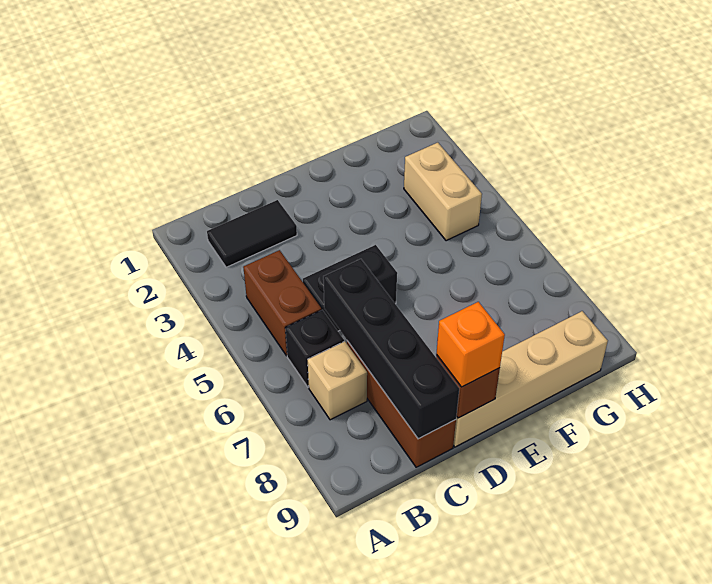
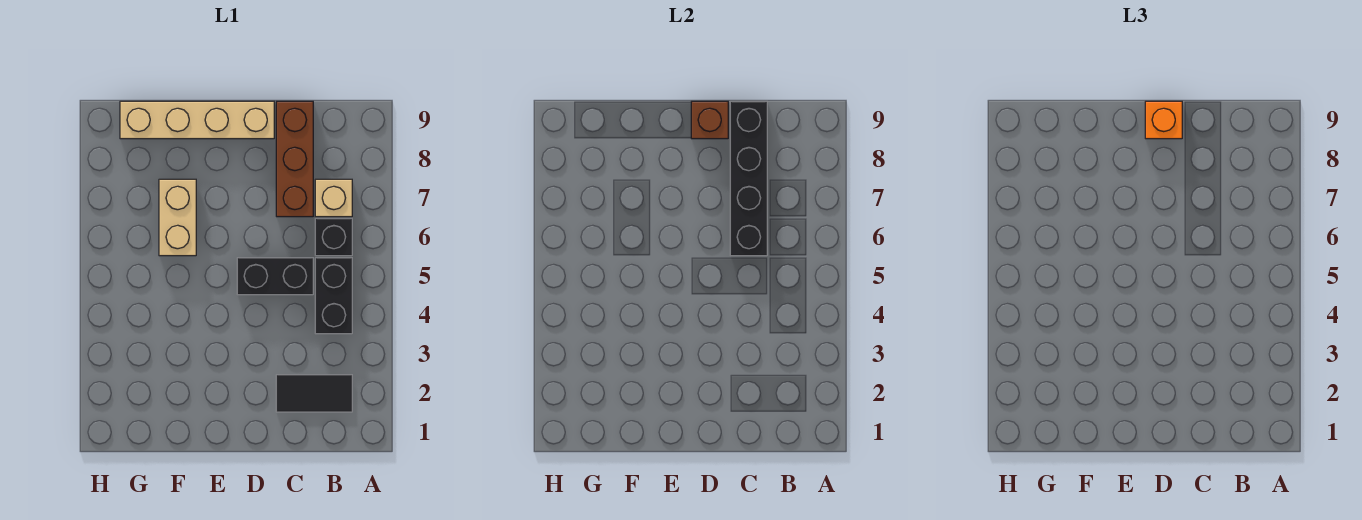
brown 1x2 brick [243,250,322,356] -> black 1x2 brick [315,258,352,334]
tan 1x2 brick [404,143,482,241] -> tan 1x2 brick moved to [159,179,196,256]

